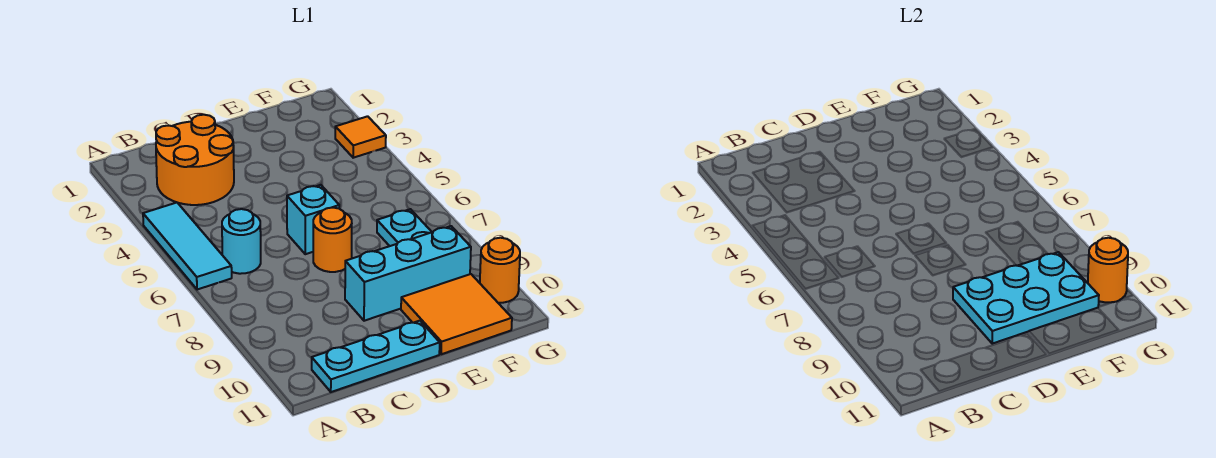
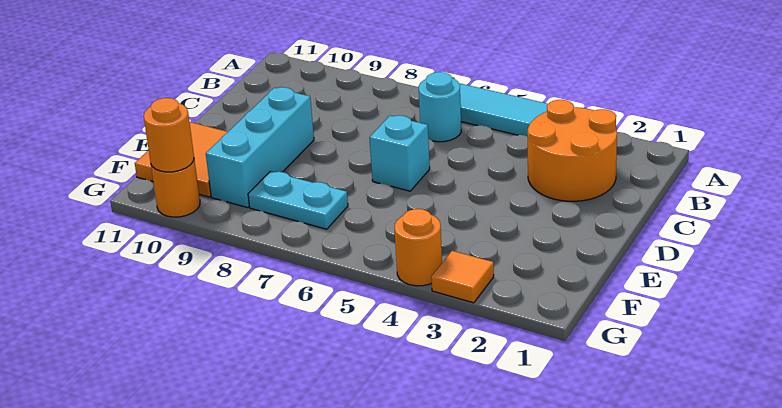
cyan 1x3 plate [312,321,440,392] -> none
orange 1x1 round brick [313,207,352,272] -> orange 1x1 round brick moved to [395,209,442,286]
cyan 2x3 plate [953,252,1099,344] -> none

